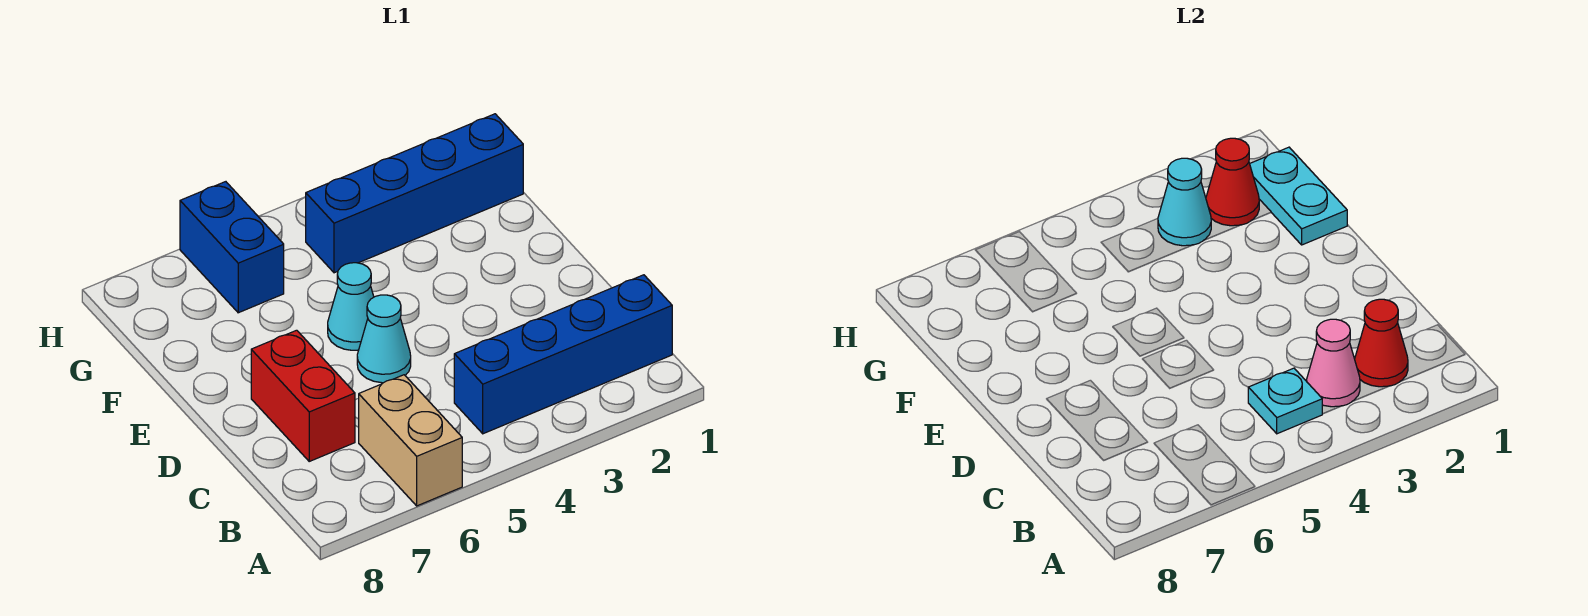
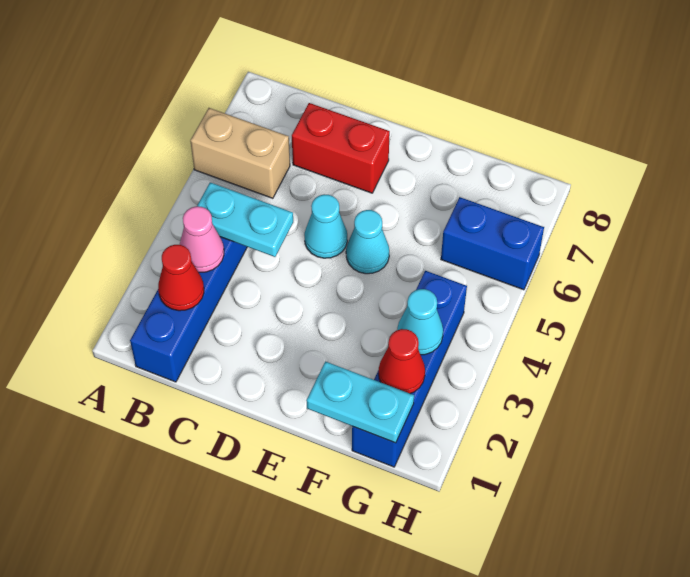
cyan 1x1 plate [1248,368,1322,434] -> cyan 1x2 plate [197,182,293,257]

